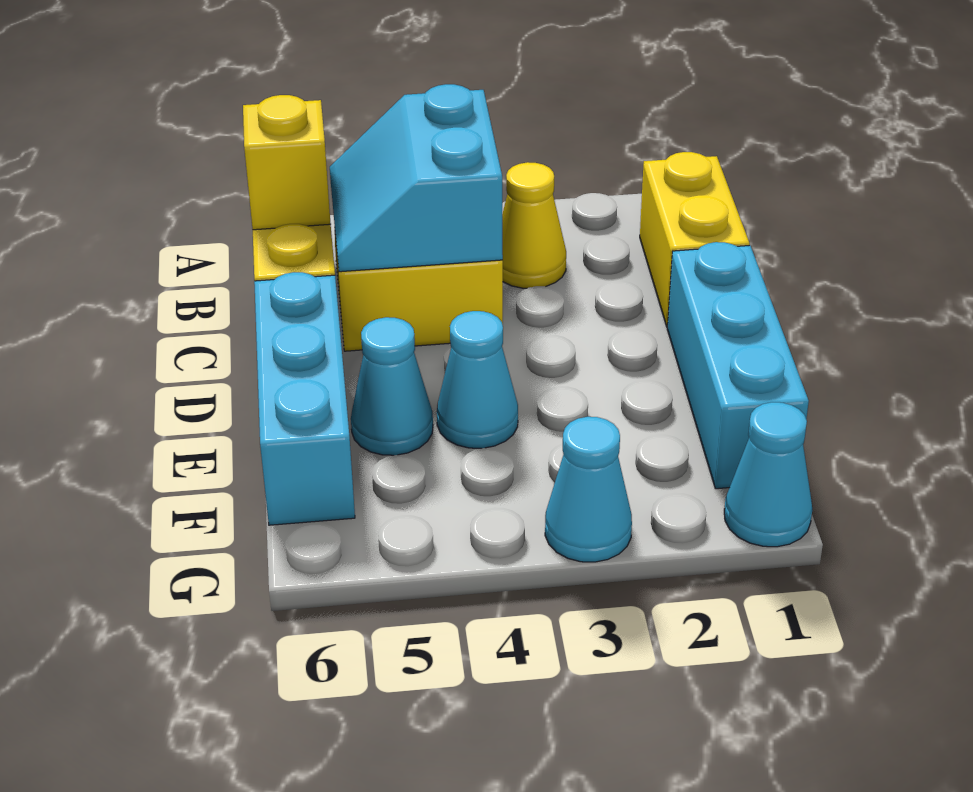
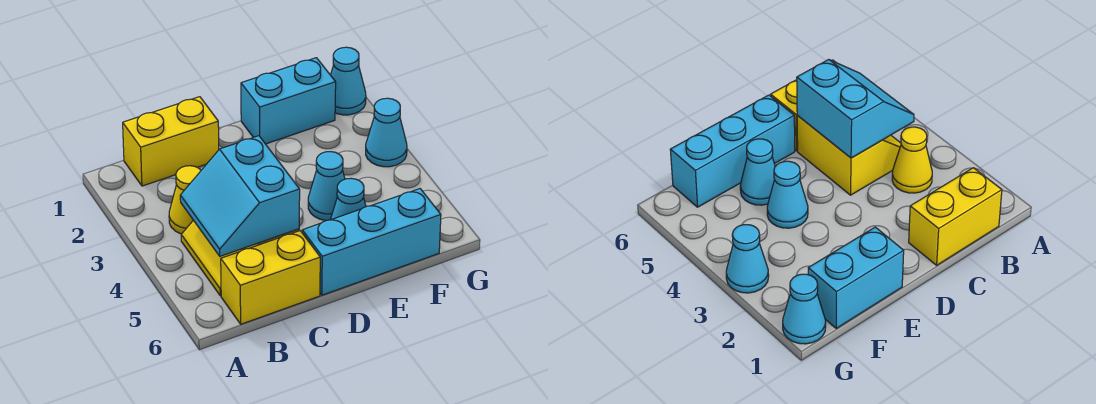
cyan 2x2 slope [330,84,503,272] -> cyan 2x2 slope turned to [180,136,300,256]
yellow 1x1 brick [243,95,331,230] -> none
cyan 1x3 brick [667,242,809,489] -> cyan 1x2 brick [241,58,336,144]

